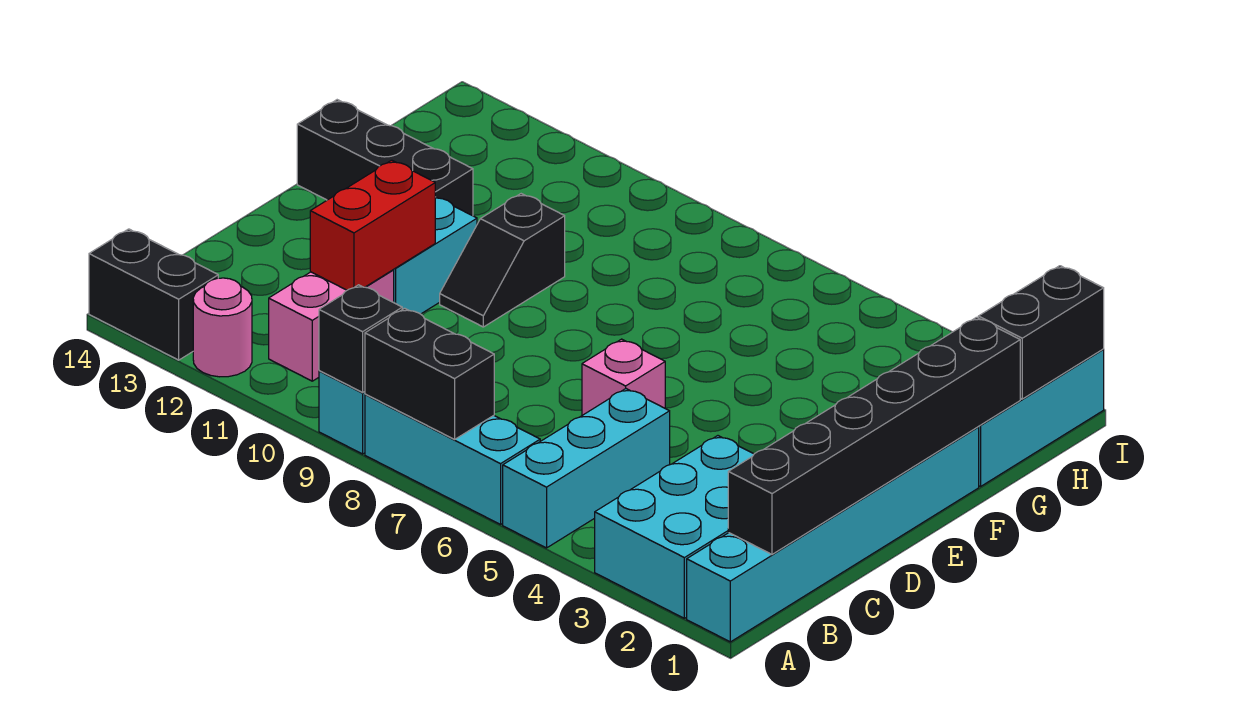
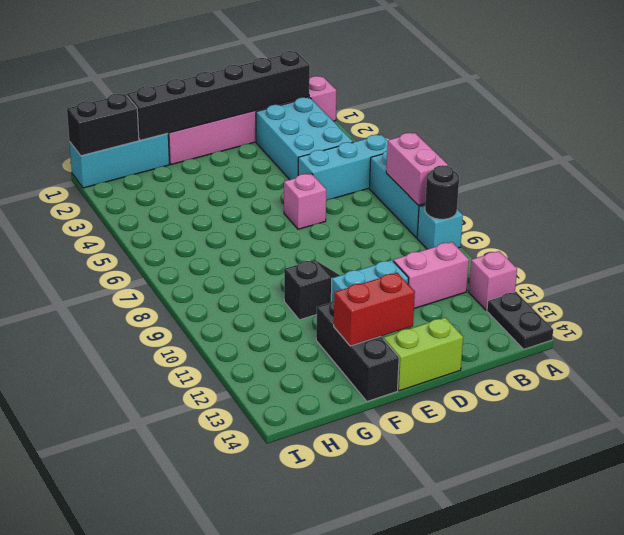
cyan 1x6 brick [687,427,979,642] -> pink 1x6 brick [168,76,336,165]
cyan 2x3 brick [595,436,754,618] -> cyan 2x3 brick turned to [256,97,353,180]
black 1x2 brick [365,308,494,439] -> pink 1x2 brick [386,133,448,205]
black 1x1 brick [319,285,402,392] -> black 1x1 round brick [425,165,459,219]
pink 1x1 round brick [193,278,252,377] -> pink 1x1 brick [469,251,517,310]
black 1x2 brick [89,229,218,360] -> black 1x2 plate [487,292,553,349]
red 1x2 brick [310,160,435,290] -> red 1x2 brick moved to [334,273,415,346]
none -> lime 1x2 brick [383,318,463,391]

